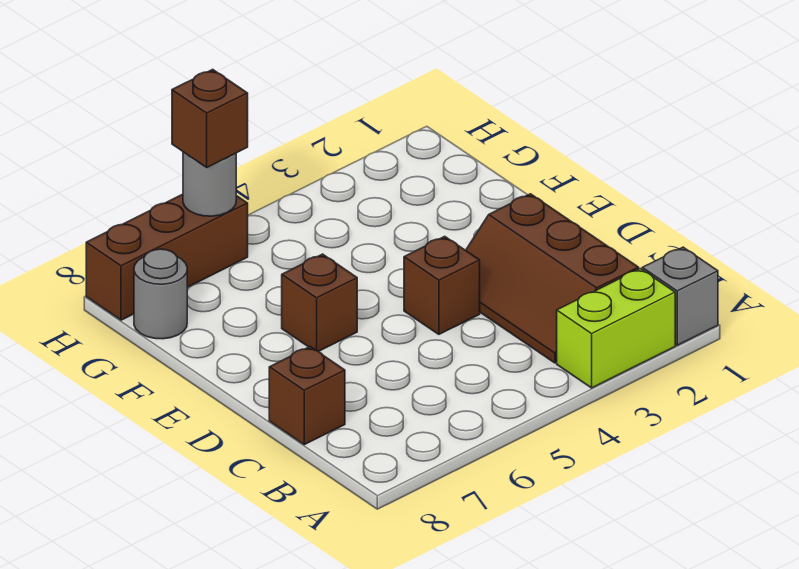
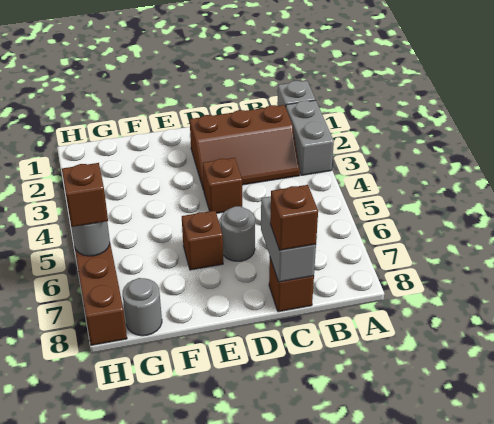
lime 1x2 brick [557,269,675,388] -> grey 1x2 brick [286,100,334,175]
none -> grey 1x2 brick [261,196,316,282]
none -> brown 1x1 brick [270,185,318,250]
none -> grey 1x1 round brick [220,206,255,261]

